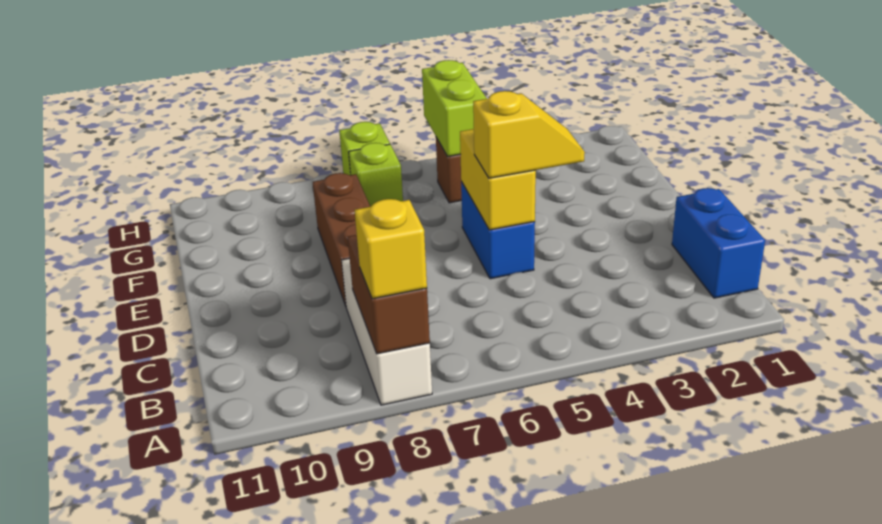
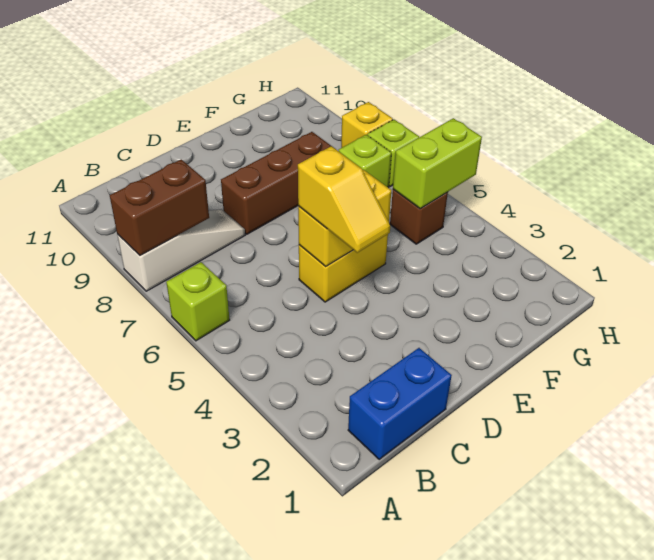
none -> lime 1x1 brick [166,262,230,341]
white 1x3 brick [342,258,432,405] -> white 1x3 slope [117,209,245,291]
yellow 1x1 brick [355,199,427,299] -> yellow 1x1 brick moved to [341,102,393,148]
blue 1x2 brick [461,182,535,279] -> yellow 1x2 brick [299,234,388,302]

